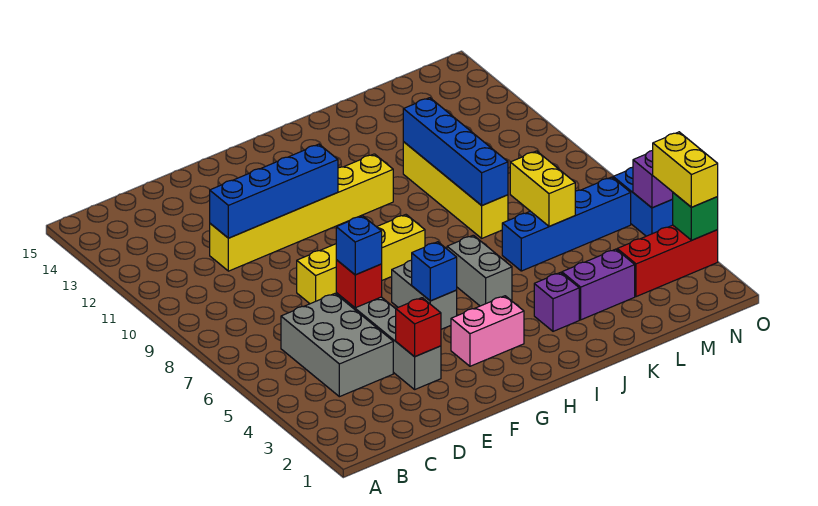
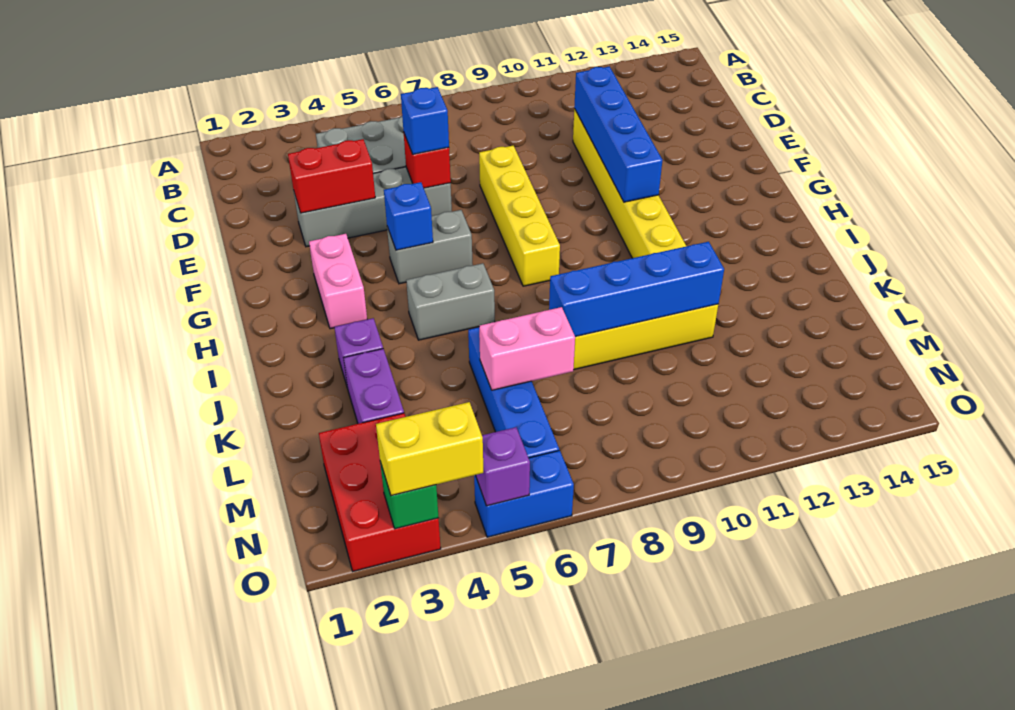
red 1x1 brick [396,298,441,357] -> red 1x2 brick [288,139,375,213]
yellow 1x2 brick [510,151,575,226] -> pink 1x2 brick [479,307,575,390]
red 1x3 brick [617,225,718,297] -> red 2x3 brick [319,413,441,571]

